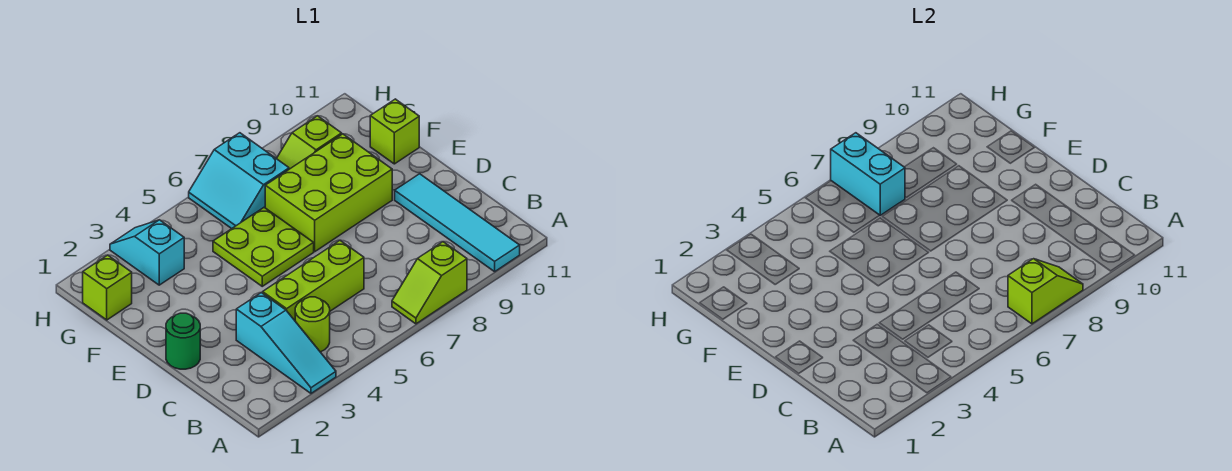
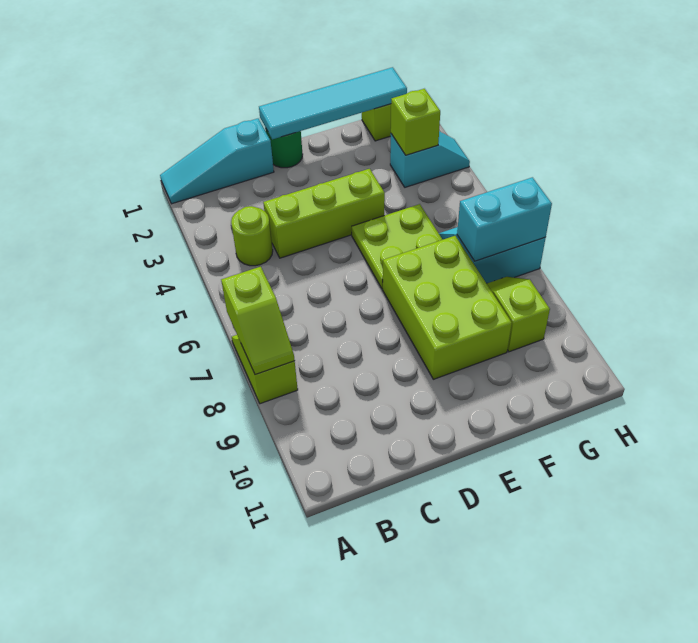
cyan 1x3 slope [236,293,336,393] -> cyan 1x3 slope moved to [160,119,274,204]
cyan 1x4 tile [395,174,520,272] -> cyan 1x4 tile moved to [259,67,407,139]
lime 1x3 brick [263,240,364,320] -> lime 1x3 brick turned to [263,169,385,258]
lime 1x1 brick [370,99,419,164] -> lime 1x1 brick moved to [391,89,440,155]

